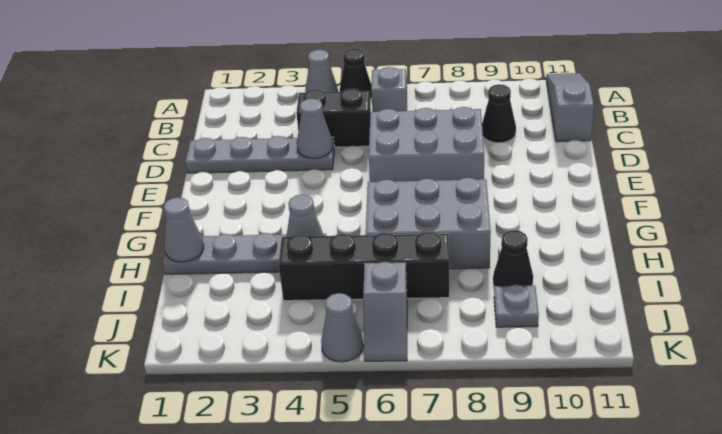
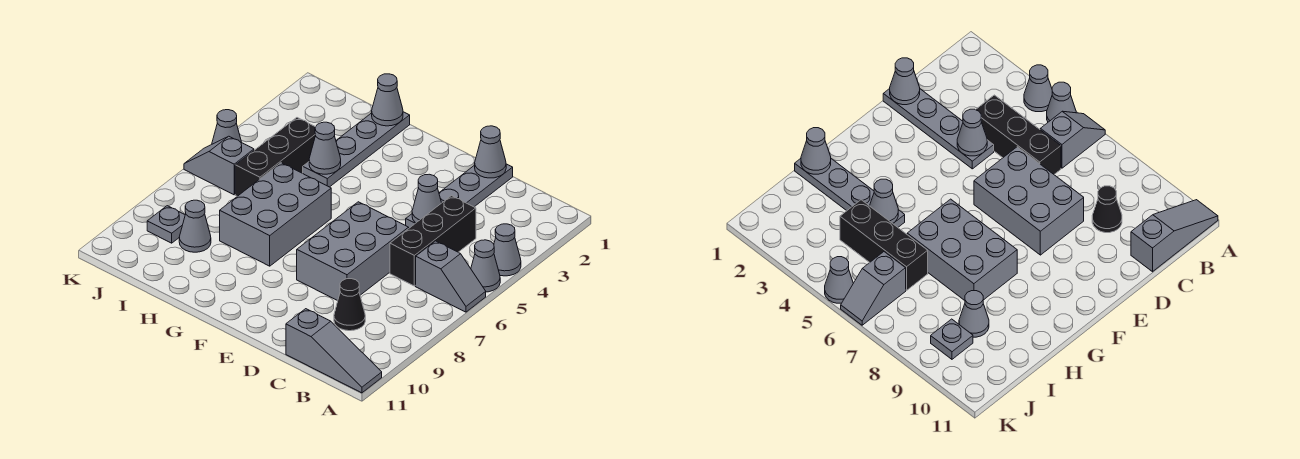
black 1x1 cone [340,49,372,99] -> grey 1x1 cone [471,240,500,292]
black 1x2 brick [296,89,371,147] -> black 1x3 brick [390,196,476,286]
none -> grey 1x1 cone [475,126,506,178]
black 1x4 brick [279,232,450,301] -> black 1x3 brick [235,118,316,196]
black 1x1 cone [493,230,533,287] -> grey 1x1 cone [179,200,211,252]

